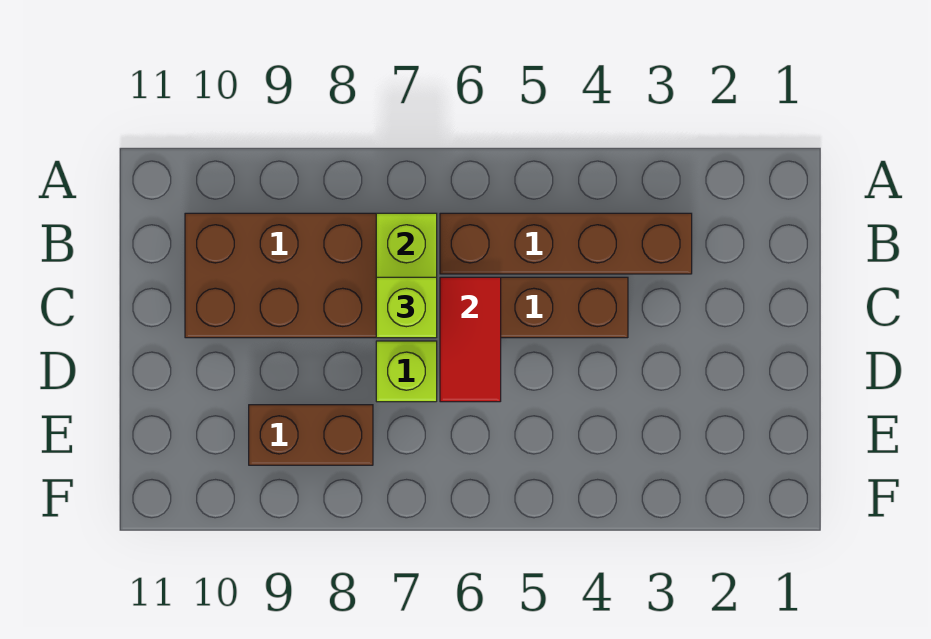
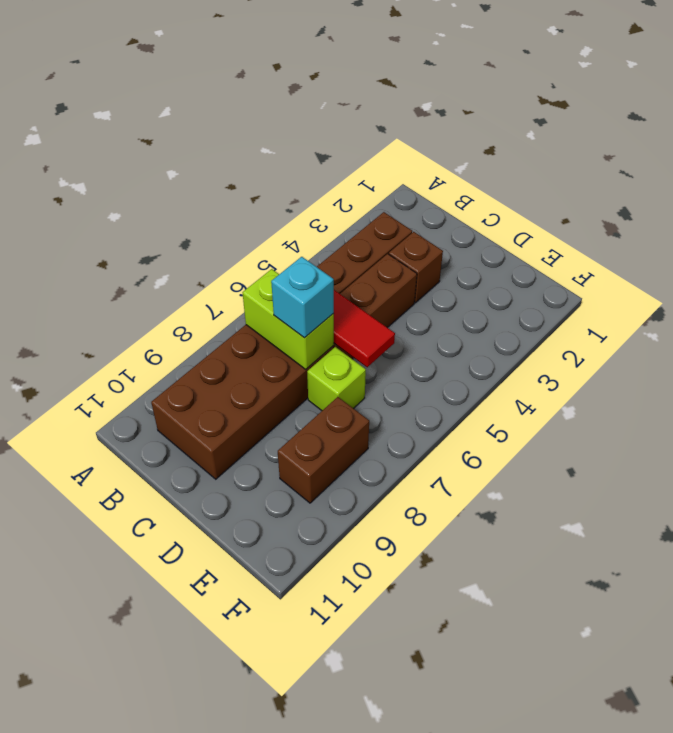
none -> brown 1x1 brick [389,232,443,303]
lime 1x1 brick [376,277,437,338] -> cyan 1x1 brick [271,257,334,338]

